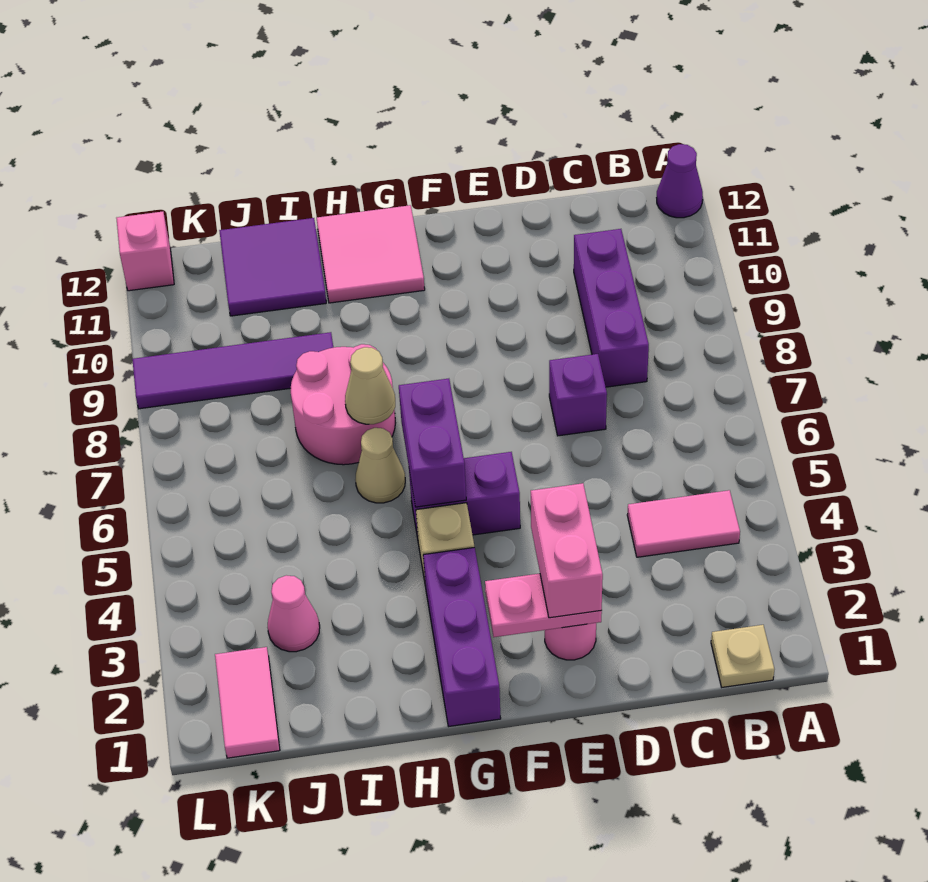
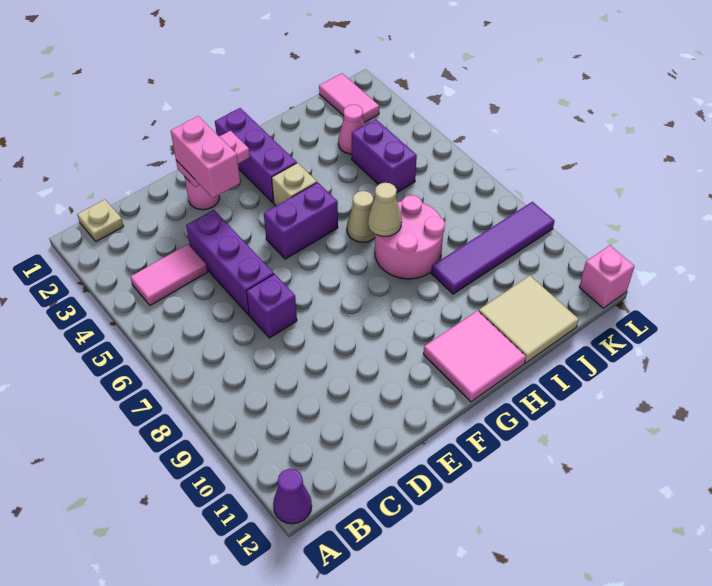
purple 1x3 brick [574,229,649,387] -> purple 1x3 brick moved to [186,210,274,315]
purple 1x2 brick [399,379,466,507] -> purple 1x2 brick moved to [352,119,417,193]
purple 2x2 tile [219,218,326,316] -> tan 2x2 tile [479,276,579,363]

